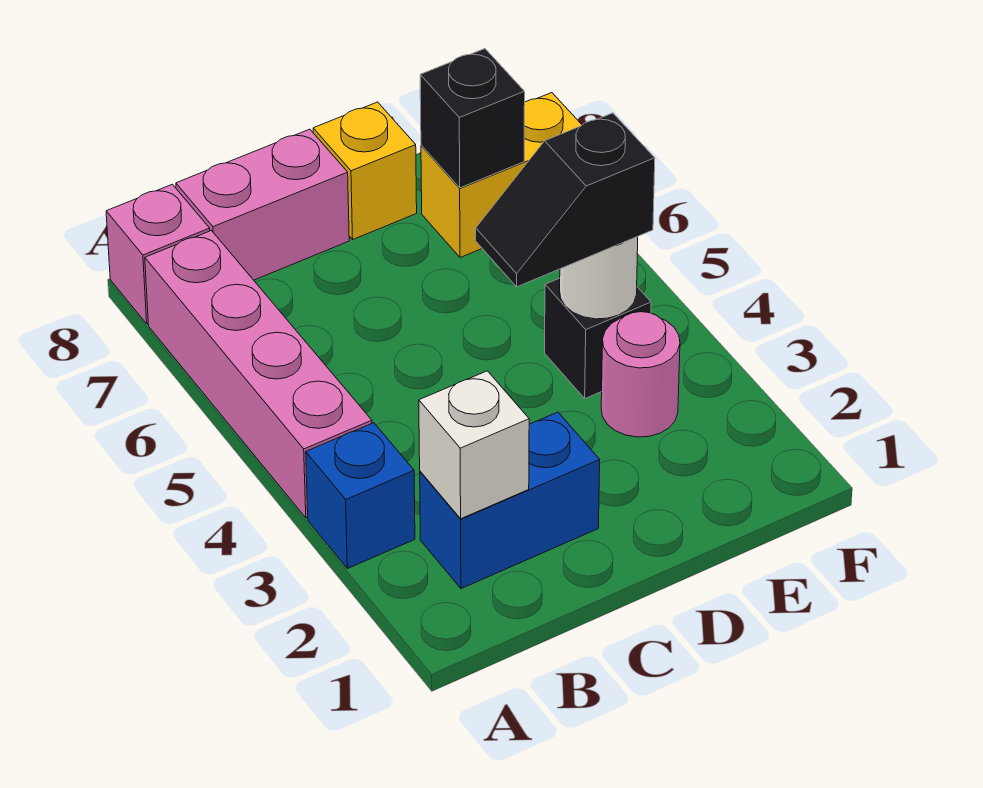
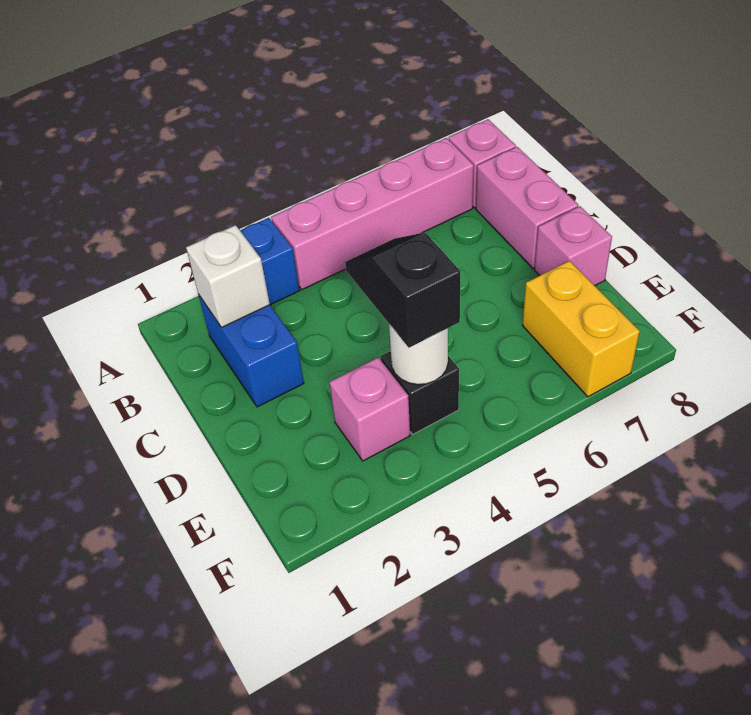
yellow 1x1 brick [313,102,417,239] -> pink 1x1 brick [535,206,612,286]
pink 1x1 round brick [601,312,680,437] -> pink 1x1 brick [330,357,410,461]
black 1x1 brick [420,49,525,188] -> none

